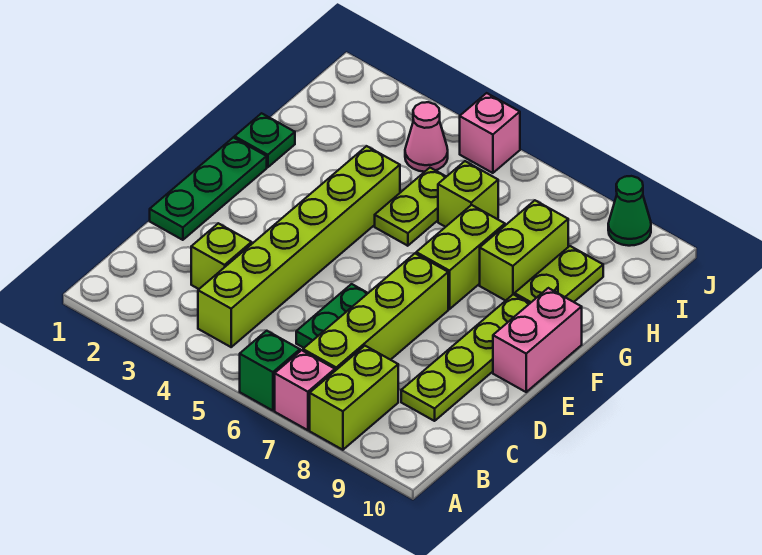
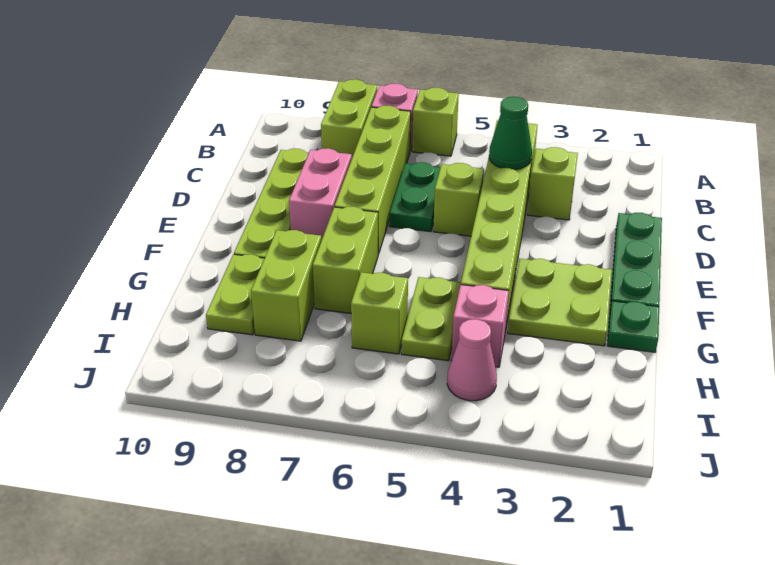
green 1x1 brick [240,331,300,411] -> lime 1x1 brick [412,88,459,156]
none -> lime 1x1 brick [433,163,484,236]
pink 1x2 brick [493,288,582,392] -> pink 1x2 brick moved to [289,148,352,241]
none -> lime 2x2 plate [508,259,612,346]
pink 1x1 brick [460,93,520,173] -> pink 1x1 brick moved to [451,285,509,367]
green 1x1 cone [608,176,651,246] -> green 1x1 cone moved to [489,97,532,170]

